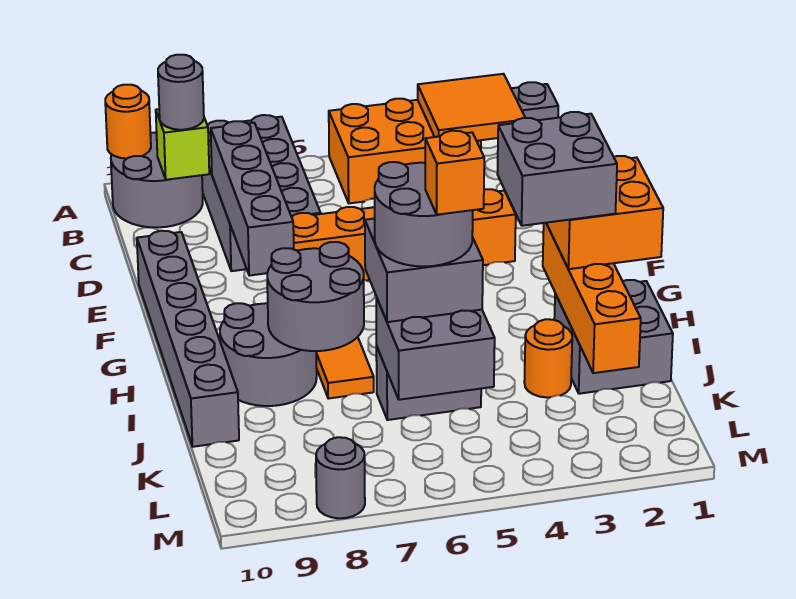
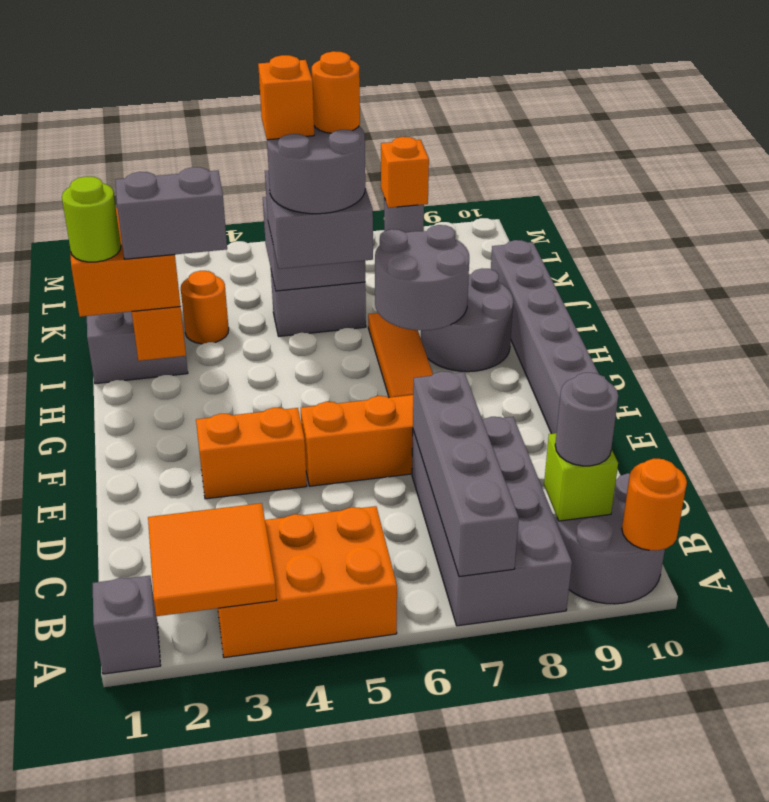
grey 1x4 brick [211,121,294,276] -> grey 1x4 brick moved to [413,371,519,577]
none -> lime 1x1 round brick [62,176,121,262]
grey 2x2 brick [497,112,617,226] -> grey 1x2 brick [115,167,227,259]
none -> orange 1x1 round brick [312,51,360,133]
none -> orange 1x1 brick [381,137,429,208]

